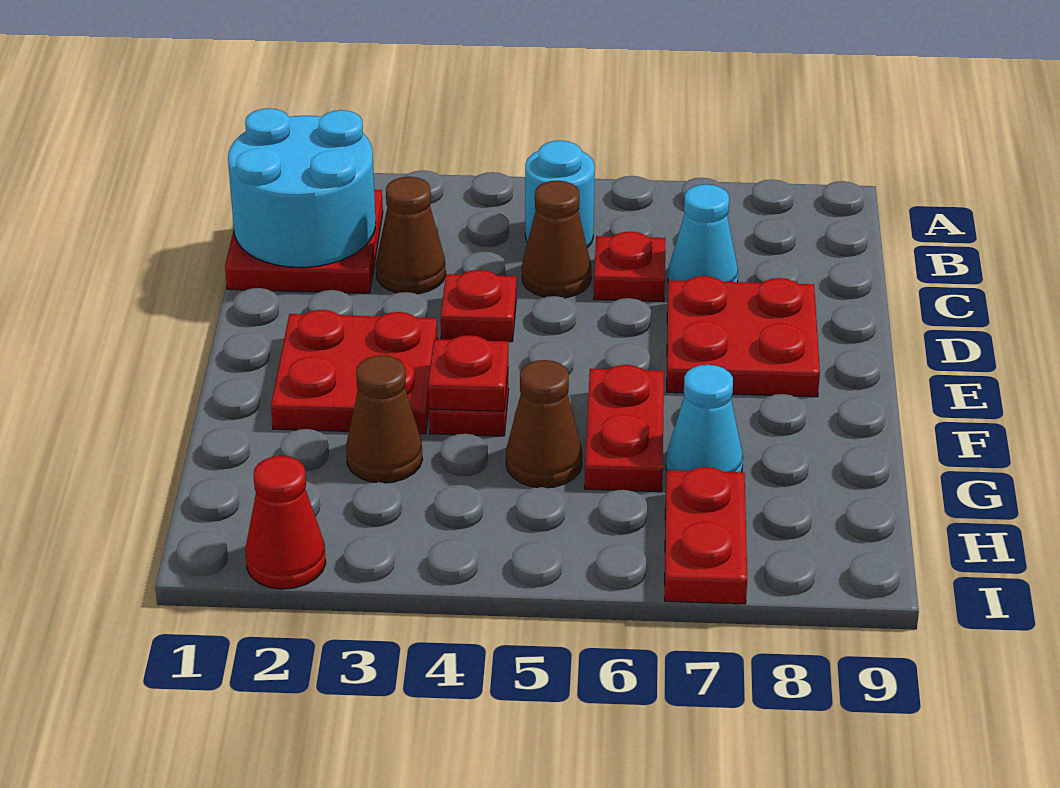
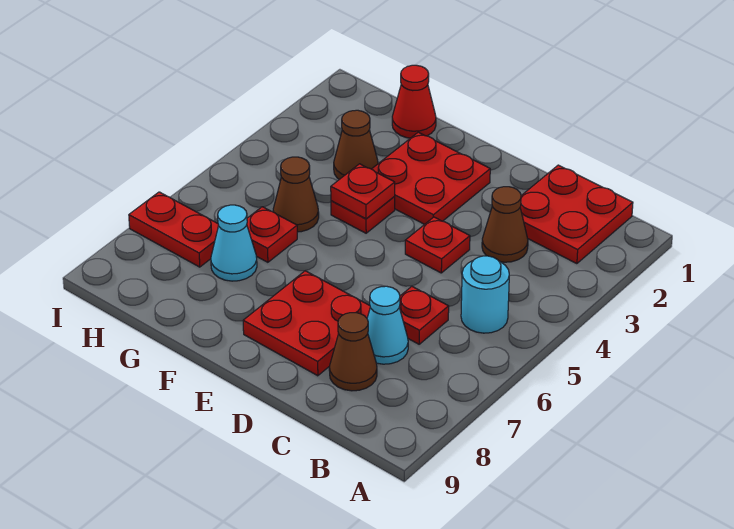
cyan 2x2 round brick [228,108,376,267] -> none
brown 1x1 cone [522,181,591,298] -> brown 1x1 cone moved to [329,313,377,391]
red 1x2 plate [585,365,664,492] -> red 1x1 plate [247,207,297,262]
red 1x1 cone [245,456,326,589] -> red 1x1 cone moved to [392,65,436,138]

